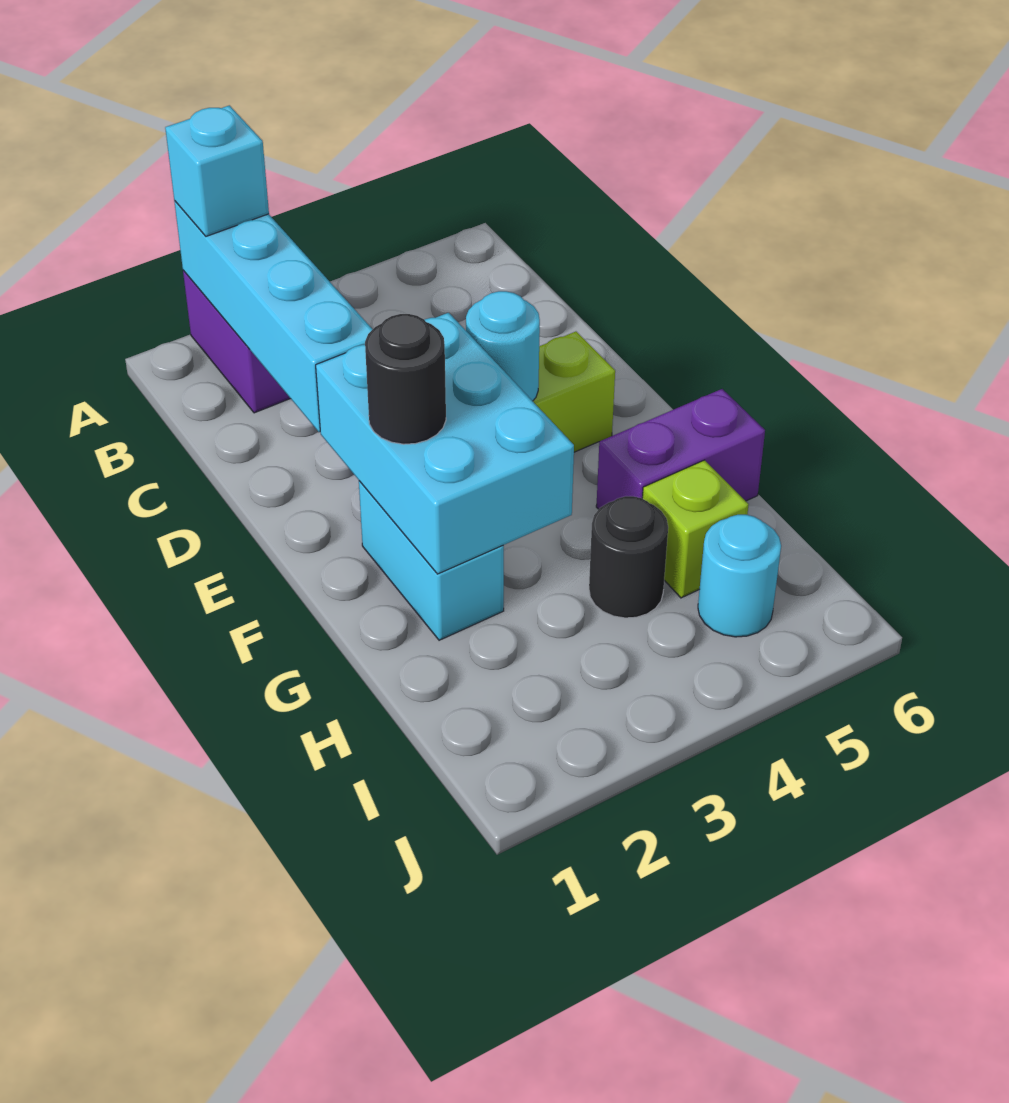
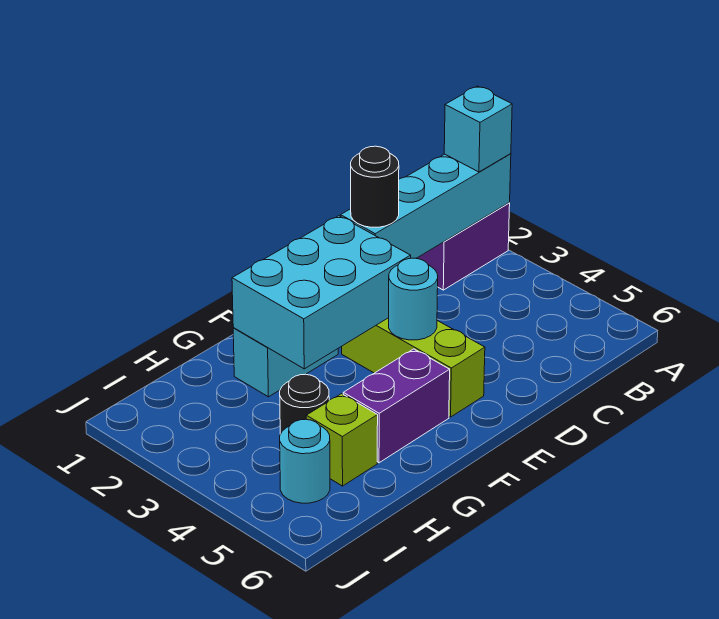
black 1x1 round brick [365,314,446,444] -> black 1x1 round brick moved to [351,146,399,227]
purple 1x2 brick [596,389,765,509] -> purple 1x2 brick turned to [343,349,450,463]

